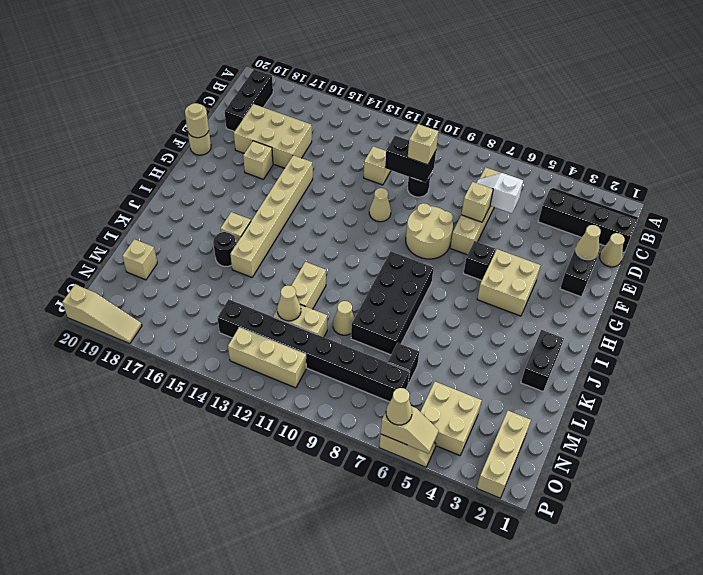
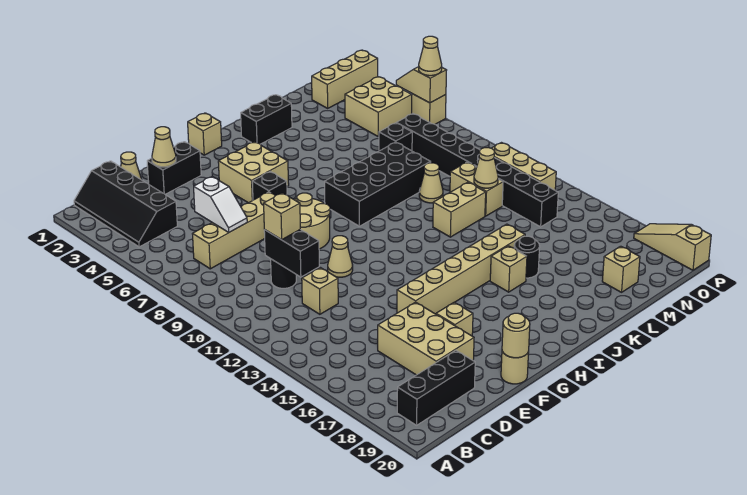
tan 1x1 brick [461,182,493,222] -> tan 1x1 brick moved to [188,113,222,155]

